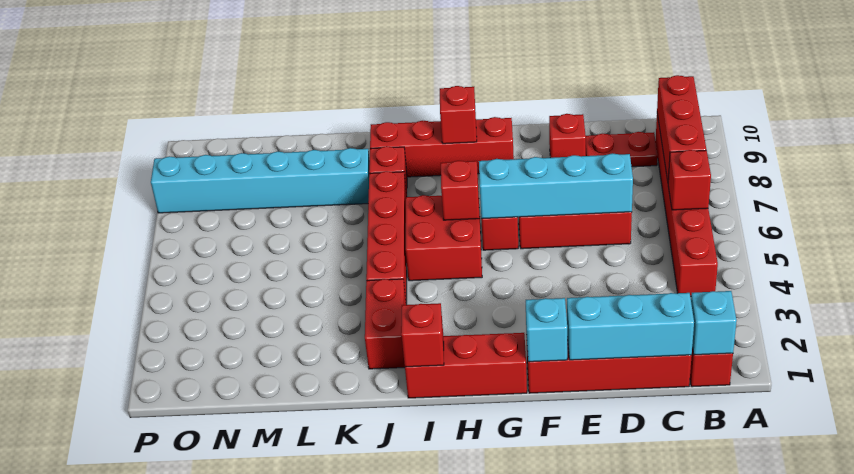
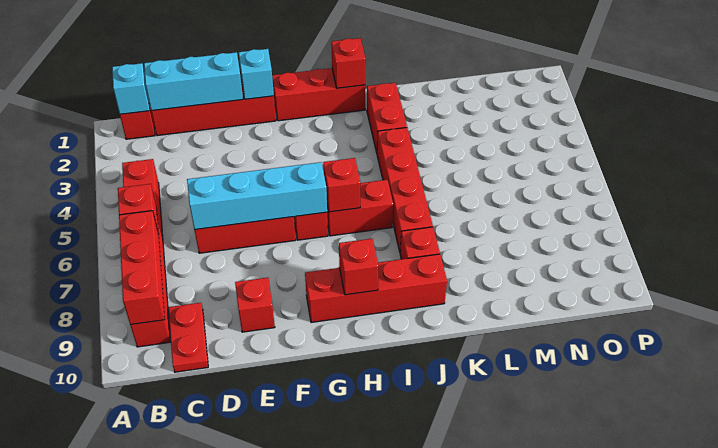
red 1x2 plate [586,132,658,167] -> red 1x2 plate turned to [168,303,208,372]
red 2x2 brick [406,195,482,281] -> red 1x2 brick [327,180,393,236]
cyan 1x6 brick [151,148,370,213] -> none

